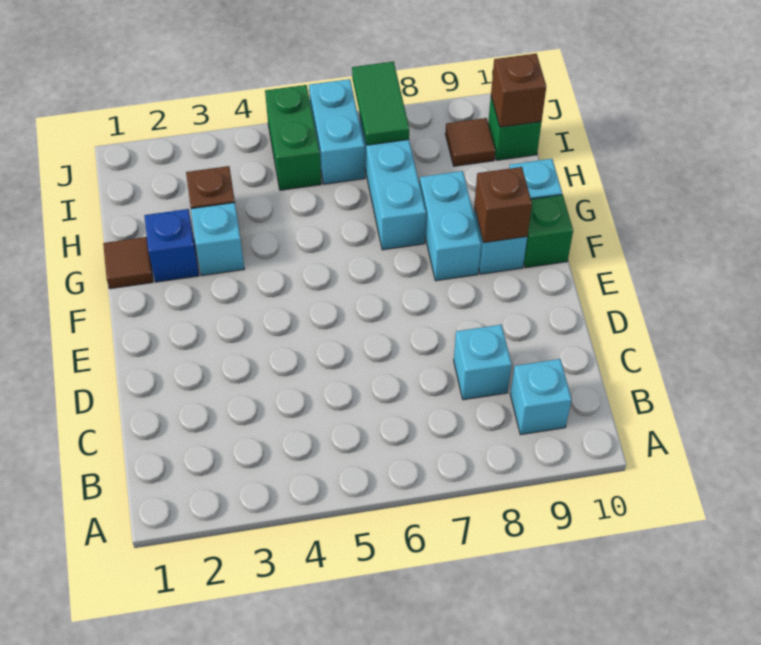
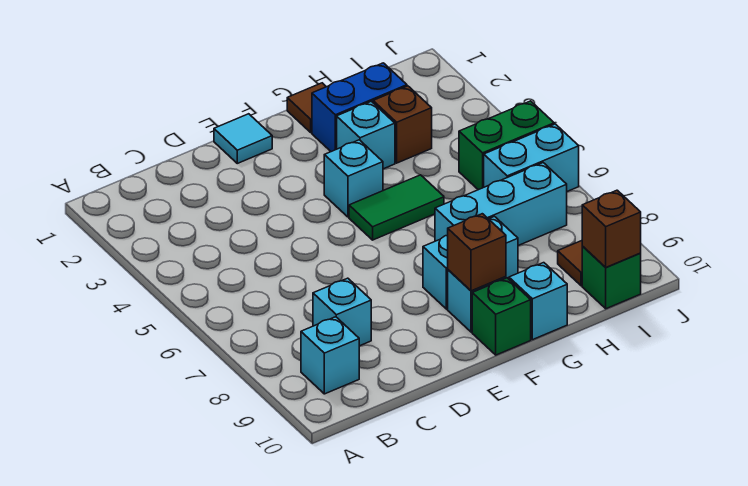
none -> cyan 1x1 tile [214,114,272,163]
none -> cyan 1x1 brick [324,140,383,217]
blue 1x1 brick [144,209,199,282] -> blue 1x2 brick [312,63,407,152]
green 1x2 tile [352,62,409,145] -> green 1x2 tile moved to [349,175,444,240]

